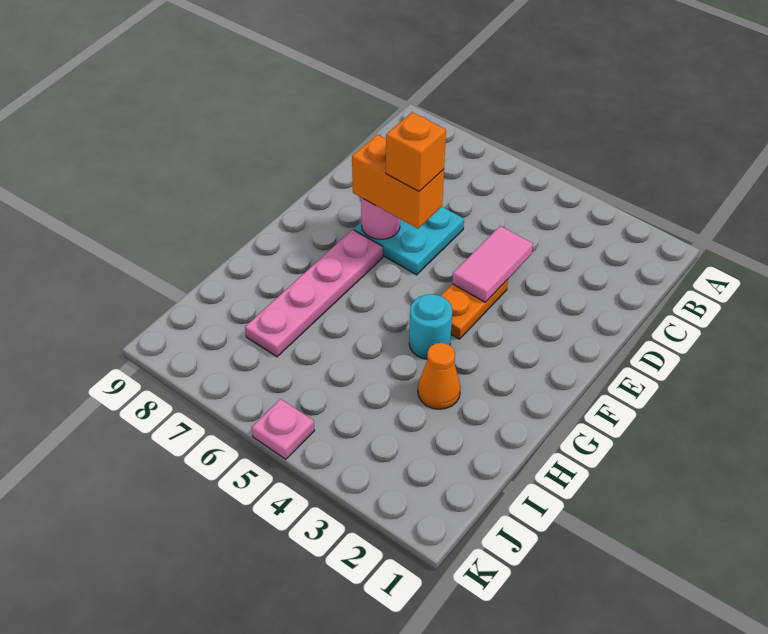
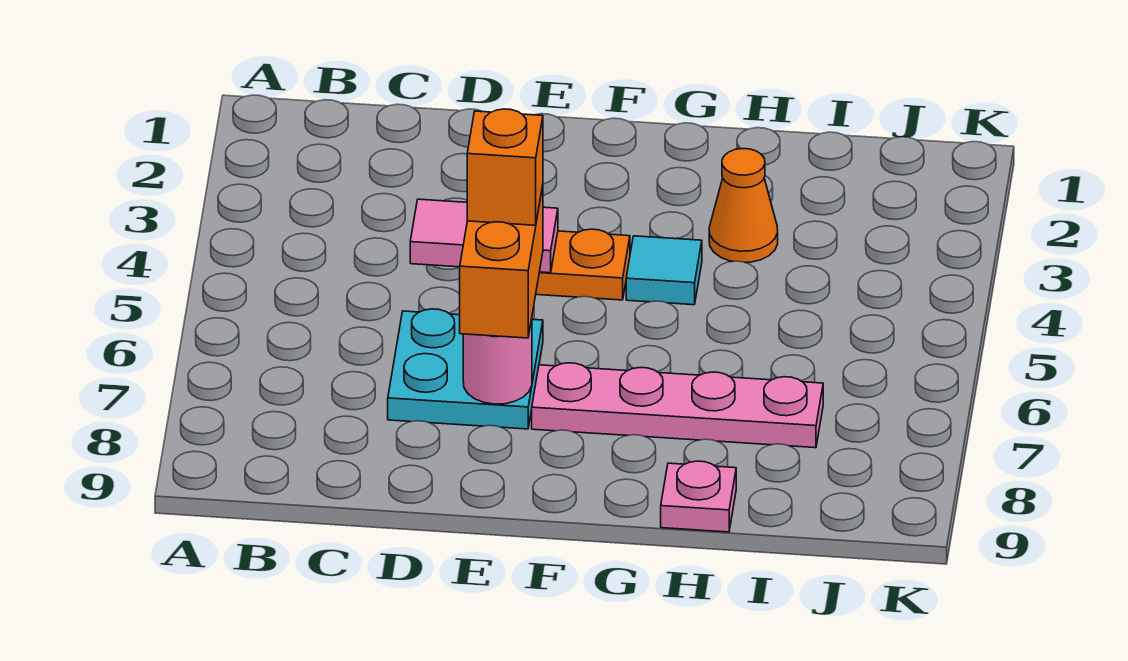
cyan 1x1 round brick [409,294,452,359] -> cyan 1x1 tile [626,236,702,305]
pink 1x1 plate [252,399,315,459] -> pink 1x1 plate moved to [661,461,736,532]

